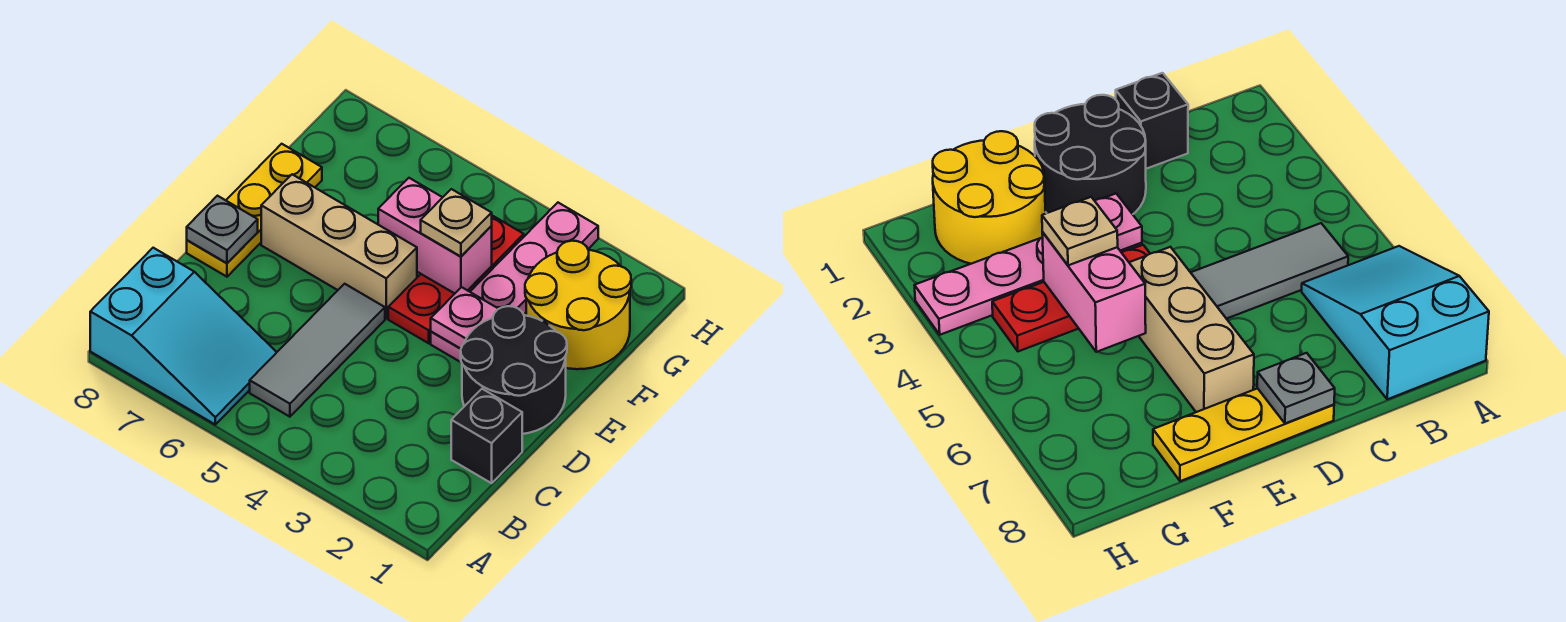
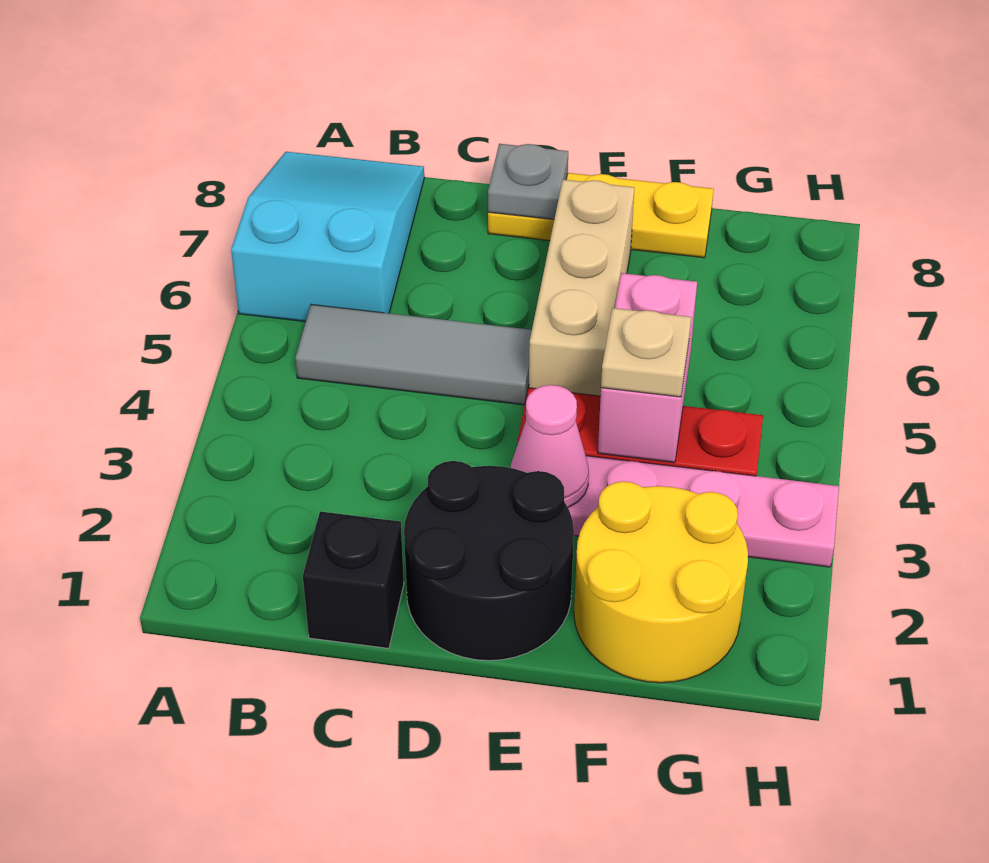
cyan 2x3 slope [90,248,277,424] -> cyan 2x3 slope turned to [231,152,424,322]
pink 1x1 plate [431,287,498,349] -> pink 1x1 cone [511,385,589,508]

